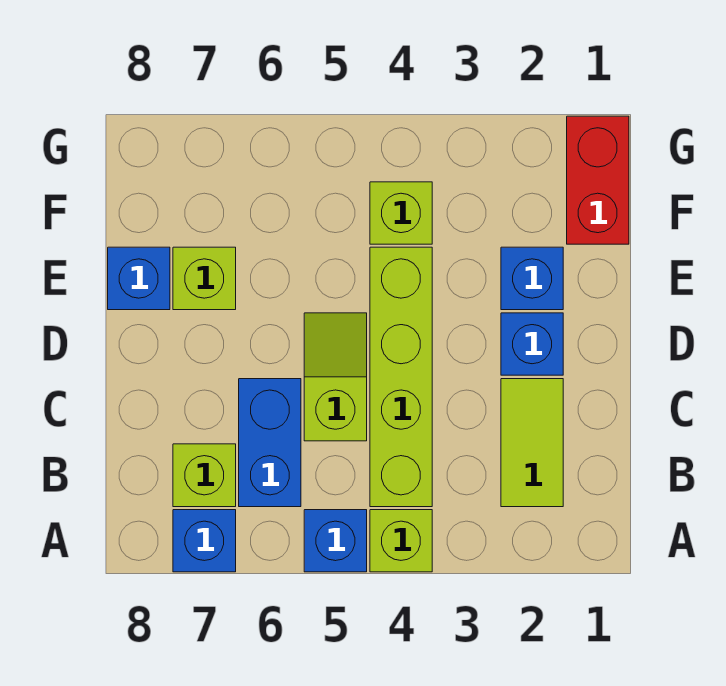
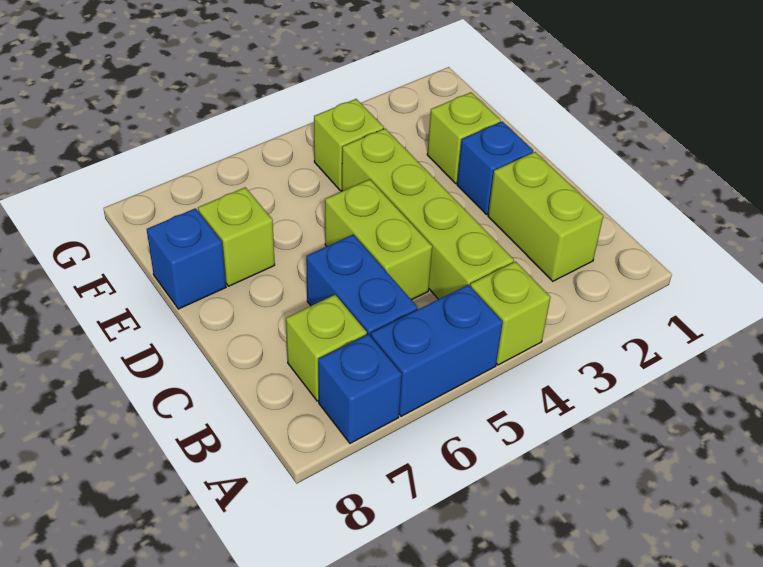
blue 1x1 brick [304,510,367,572] -> blue 1x2 brick [371,285,503,416]
lime 1x2 tile [501,379,563,507] -> lime 1x2 brick [488,152,603,281]
lime 1x2 slope [304,313,367,441] -> lime 1x2 brick [325,179,432,300]
blue 1x1 brick [501,247,563,310] -> lime 1x1 brick [427,92,501,183]
red 1x2 brick [567,116,629,244] -> none

